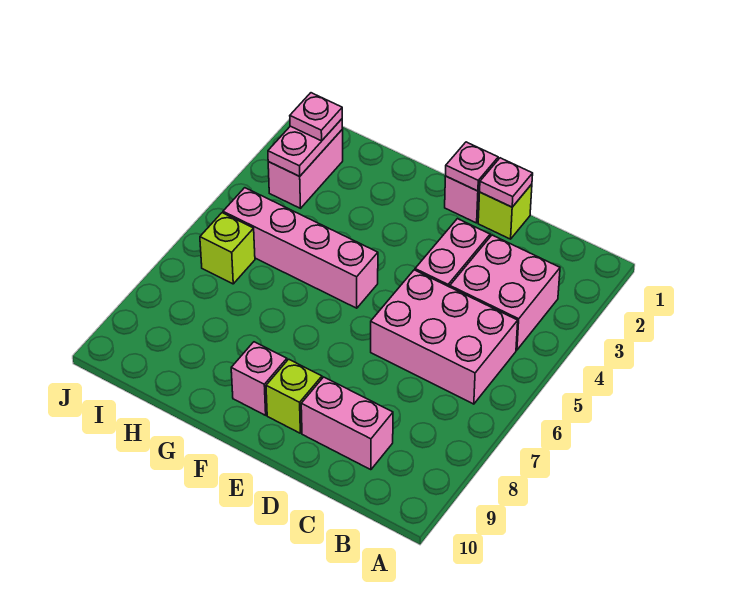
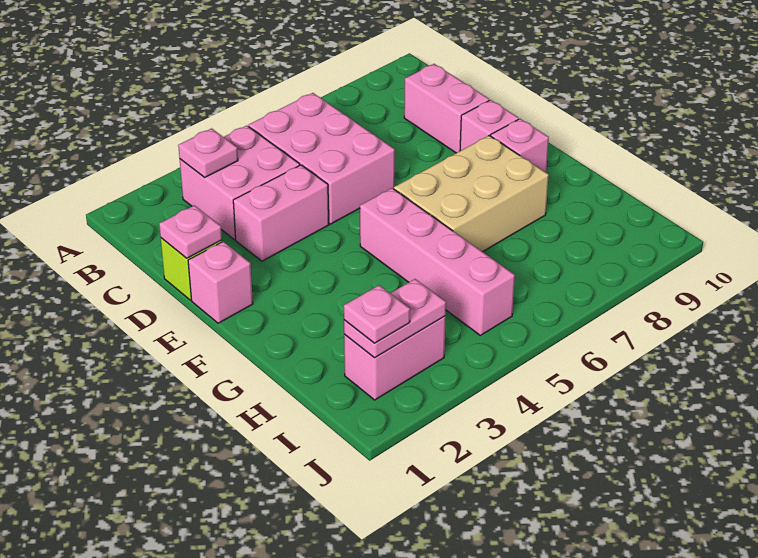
pink 1x1 plate [446,142,498,191] -> pink 1x1 plate moved to [178,128,238,178]
lime 1x1 brick [266,359,322,433] -> pink 1x1 brick [460,100,519,151]
none -> tan 2x3 brick [394,136,549,252]
lime 1x1 brick [200,213,255,284] -> none

